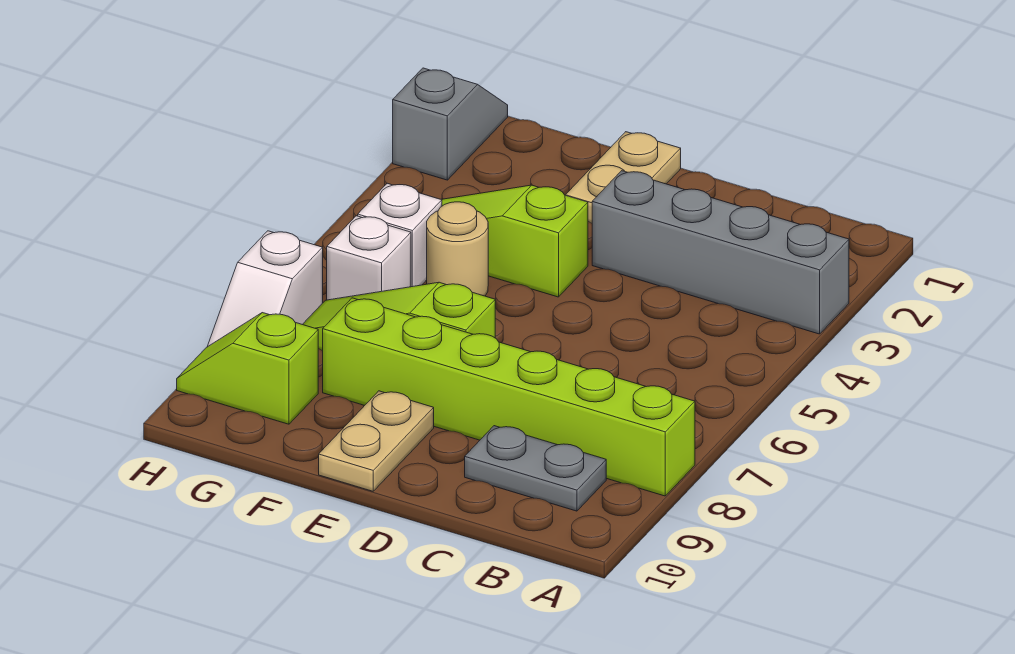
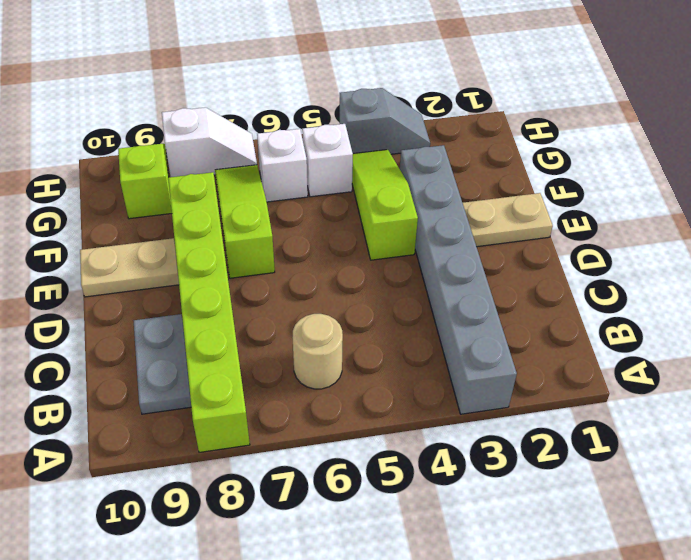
grey 1x4 brick [592,171,849,334] -> grey 1x6 brick [400,145,517,414]
tan 1x1 round brick [427,202,488,296] -> tan 1x1 round brick moved to [293,314,343,389]
grey 1x2 slope [393,68,508,180] -> grey 1x2 slope moved to [340,88,430,154]
white 1x2 slope [208,231,323,346] -> white 1x2 slope turned to [162,107,257,177]

